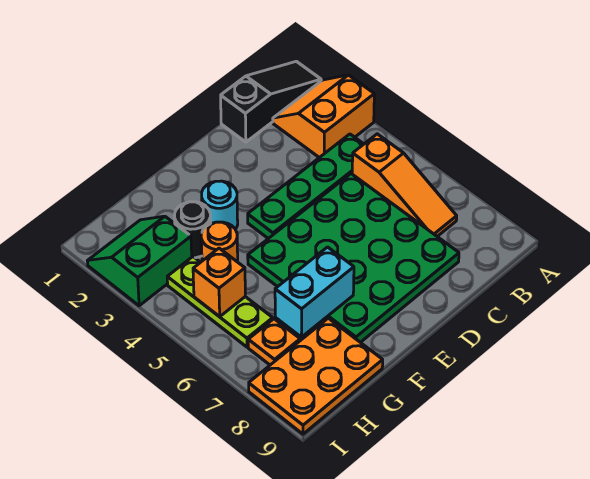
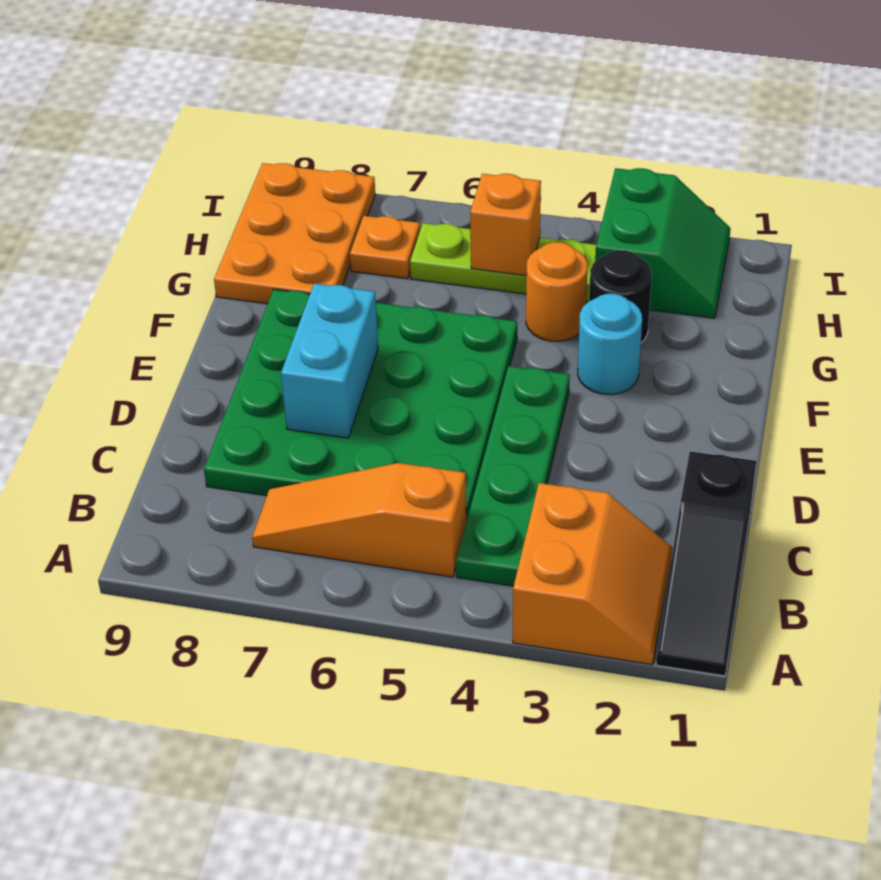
cyan 1x2 brick [275,247,354,337] -> cyan 1x2 brick moved to [281,284,378,438]

